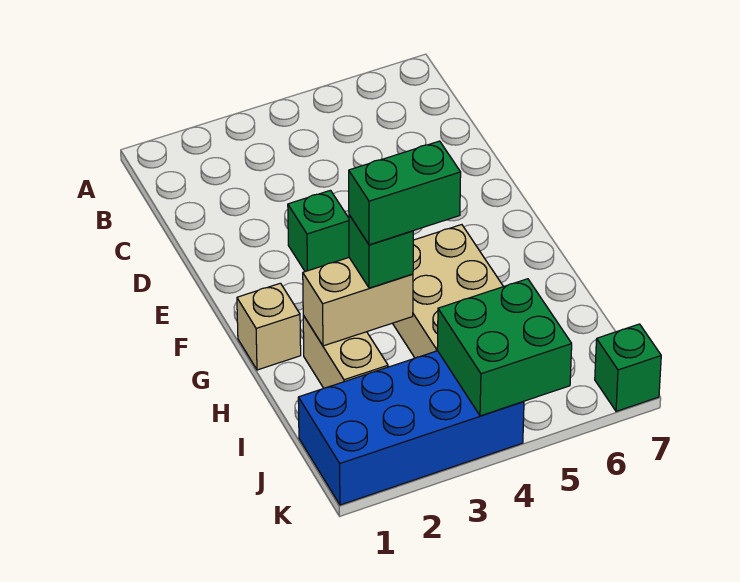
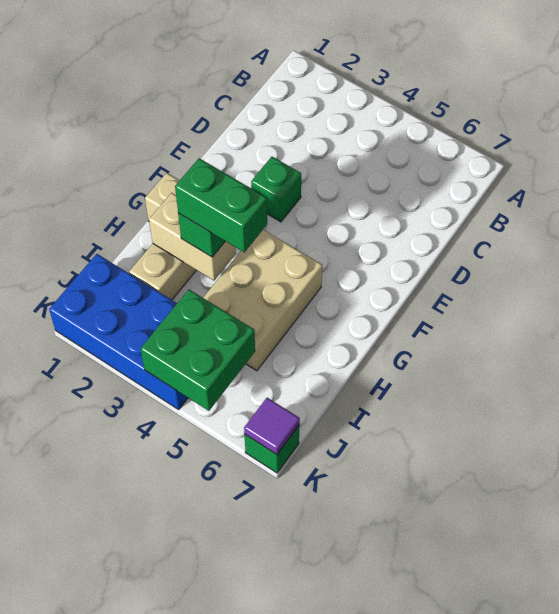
none -> purple 1x1 tile [244,398,300,454]

